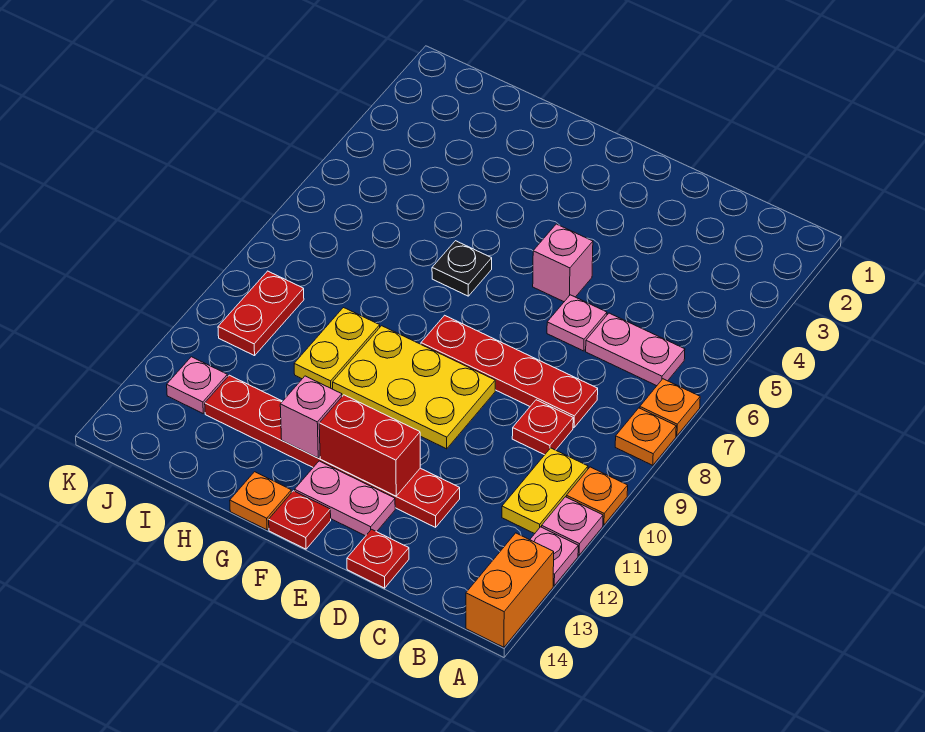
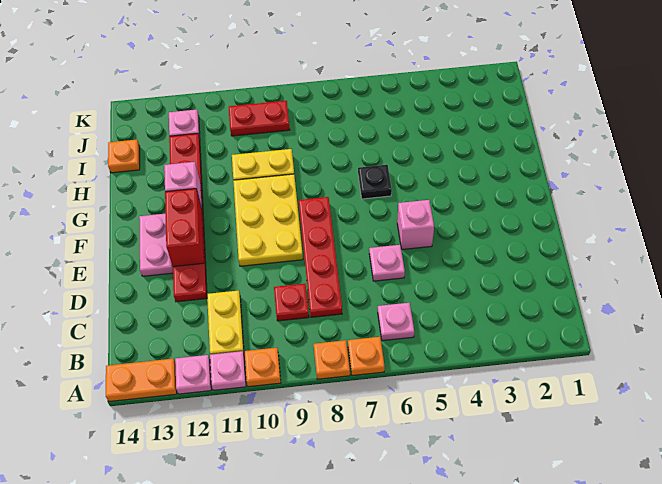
orange 1x2 brick [466,533,554,647] -> orange 1x2 plate [106,359,177,402]
pink 1x2 plate [586,313,685,386] -> pink 1x1 plate [378,303,414,341]
yellow 1x2 plate [502,448,588,534] -> yellow 1x2 plate turned to [207,290,244,355]
red 1x1 plate [347,529,409,588] -> none
red 1x1 plate [269,491,331,549] -> none
orange 1x1 plate [230,472,292,530] -> orange 1x1 plate moved to [108,140,140,173]

